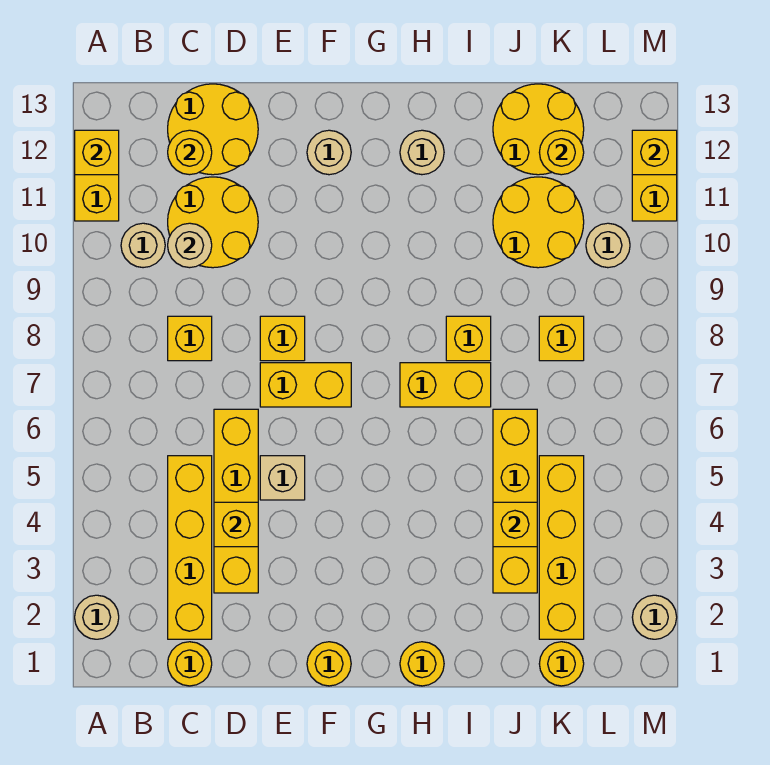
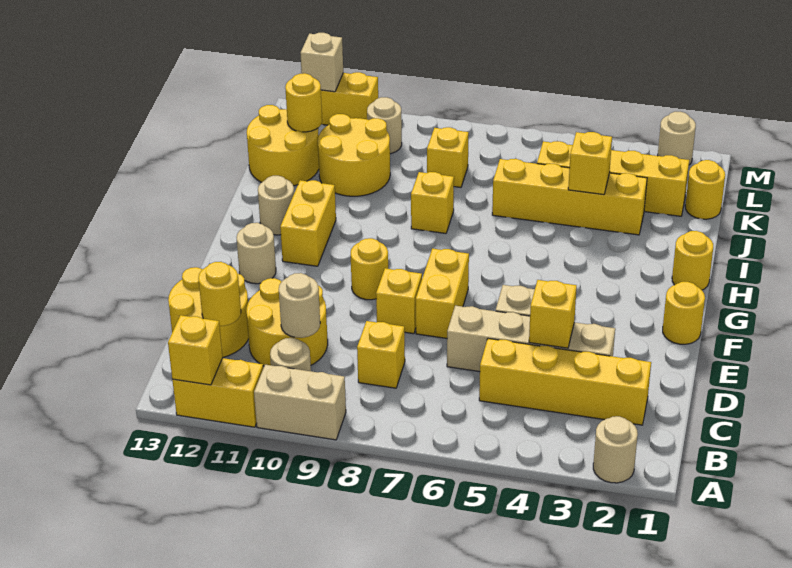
none -> tan 1x2 brick [254,365,346,440]
yellow 1x1 round brick [168,642,212,686] -> yellow 1x1 round brick moved to [351,238,388,300]
yellow 1x4 brick [214,409,258,593] -> tan 1x4 brick [447,306,615,372]
yellow 1x2 brick [400,363,491,407] -> yellow 1x2 brick moved to [280,180,336,266]
yellow 1x1 brick [632,130,677,175] -> tan 1x1 brick [300,33,343,92]

